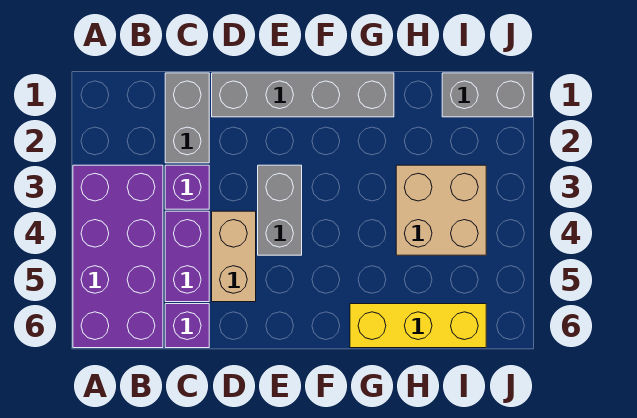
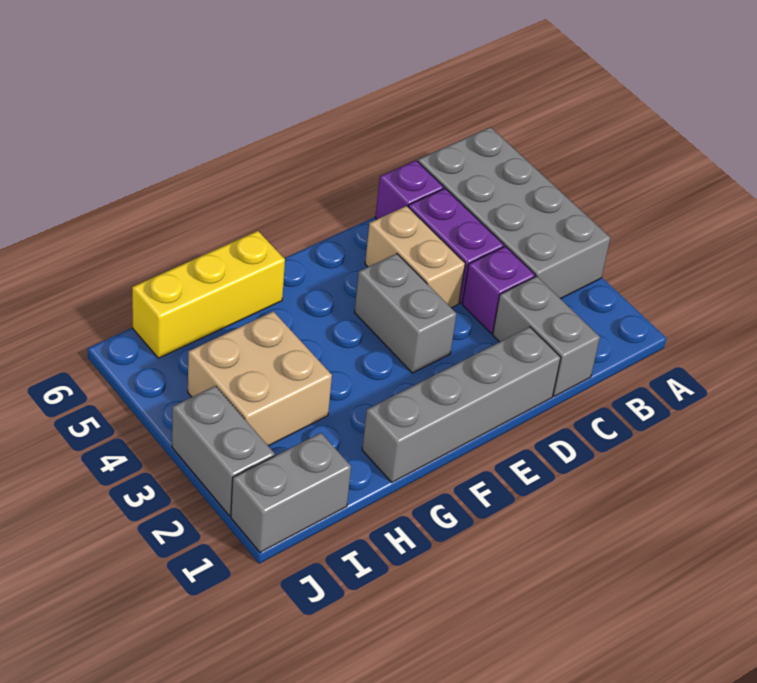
purple 2x4 brick [73,165,163,348] -> grey 2x4 brick [418,127,610,299]
none -> grey 1x2 brick [172,386,275,516]

